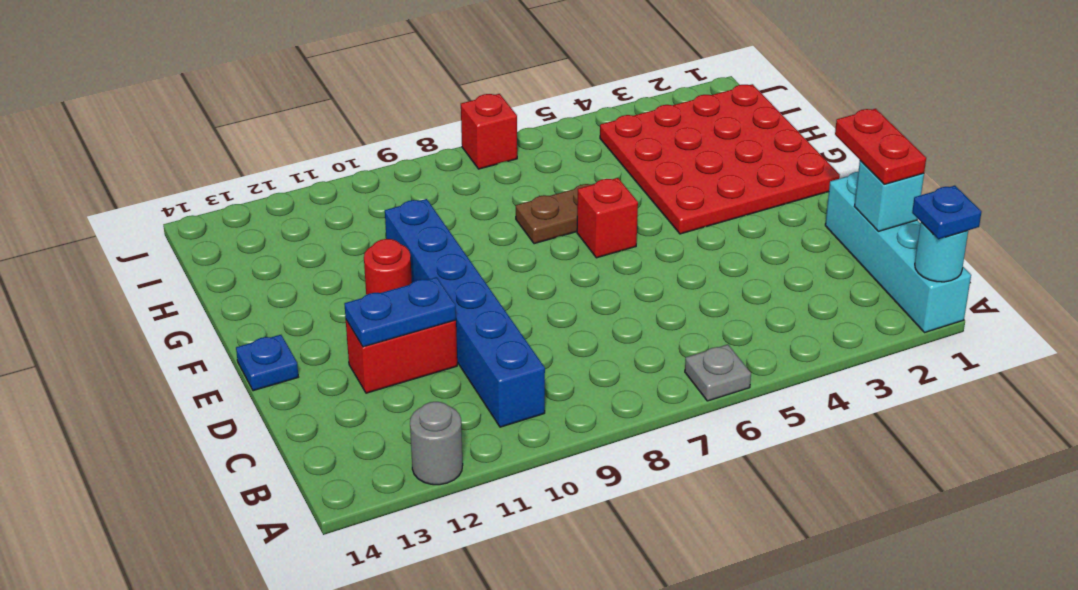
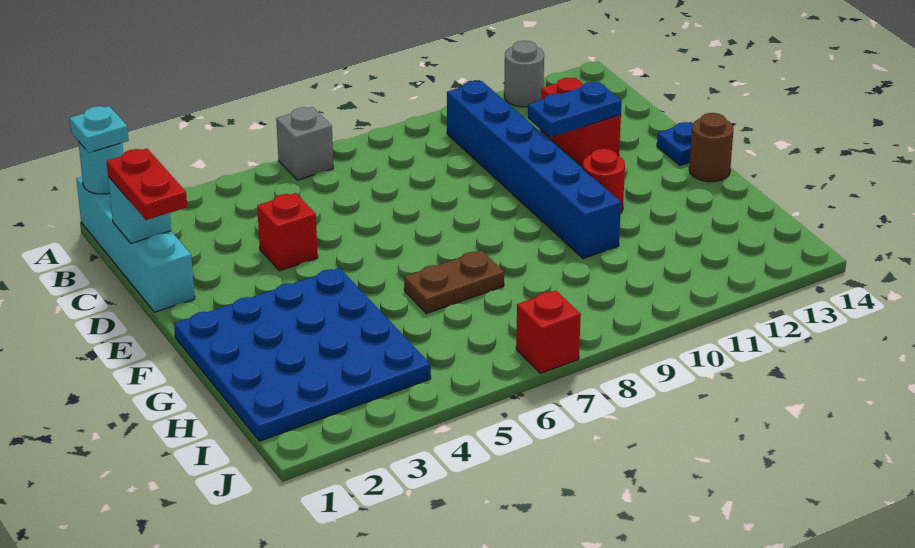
blue 1x1 plate [912,186,981,239] -> cyan 1x1 plate [70,106,129,153]
grey 1x1 plate [685,344,751,401] -> grey 1x1 brick [276,107,333,180]
red 1x2 brick [346,320,457,393] -> red 1x2 brick turned to [540,78,621,167]
red 4x4 plate [600,84,840,234] -> blue 4x4 plate [174,268,431,441]
red 1x1 brick [577,178,638,258] -> red 1x1 brick moved to [257,193,318,271]
none -> brown 1x1 round brick [689,113,734,182]

